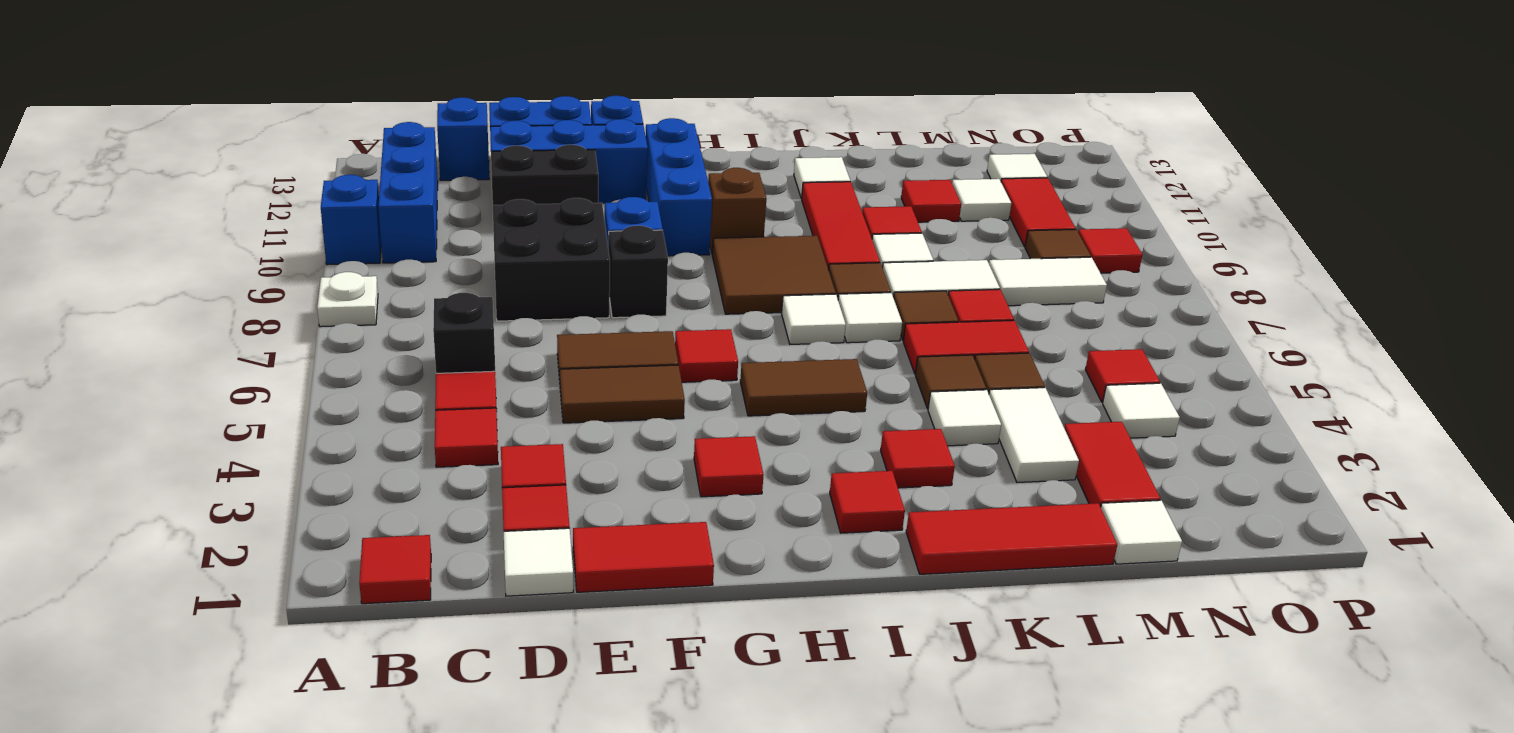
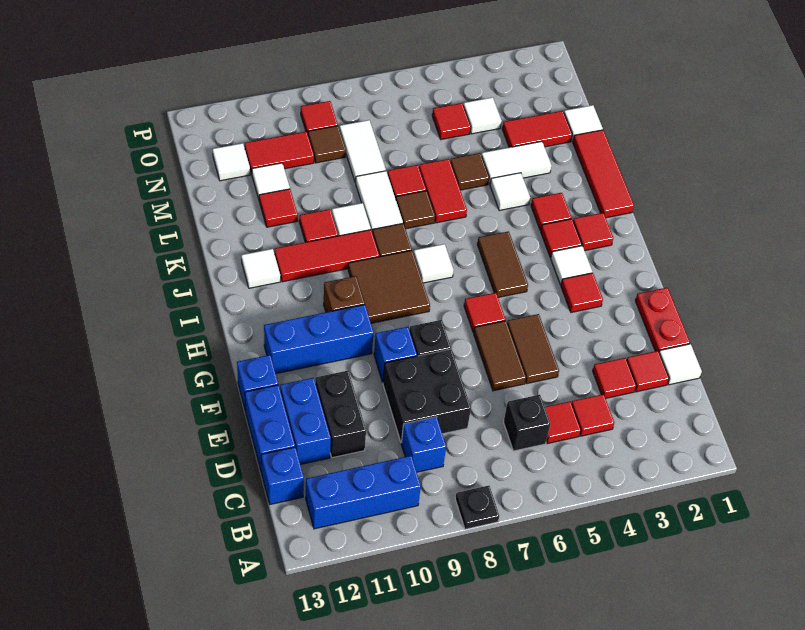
white 1x1 plate [317,272,378,327] -> black 1x1 plate [455,486,499,529]
blue 1x1 brick [321,175,381,265] -> blue 1x1 brick moved to [401,417,446,472]
red 1x1 tile [359,535,431,604] -> red 1x1 tile moved to [541,219,582,257]
blue 1x3 brick [490,119,648,203] -> blue 1x2 brick [280,378,331,465]
red 1x2 tile [573,522,714,592] -> red 1x2 plate [635,288,690,351]
white 1x1 tile [838,293,902,343] -> white 1x1 tile moved to [551,246,592,285]
brown 1x1 tile [915,355,986,409] -> none

